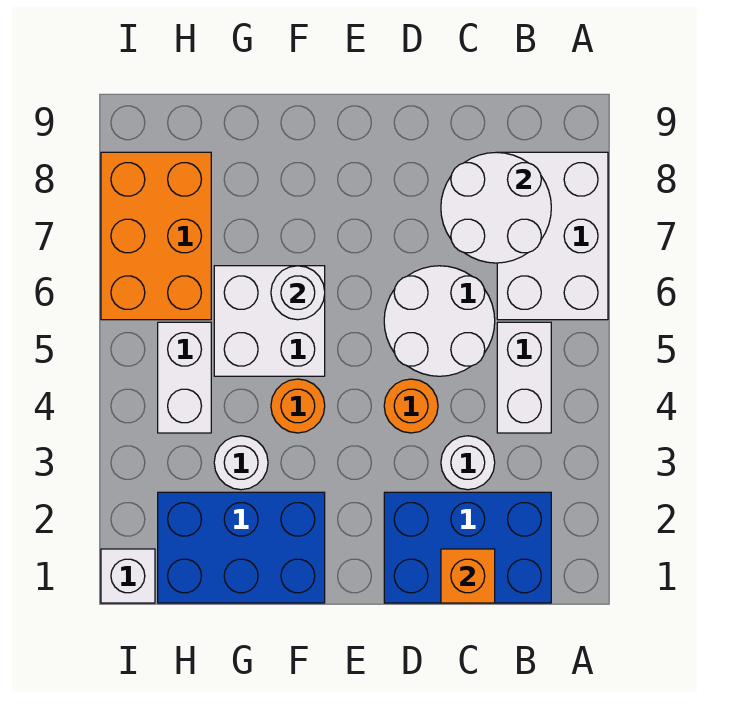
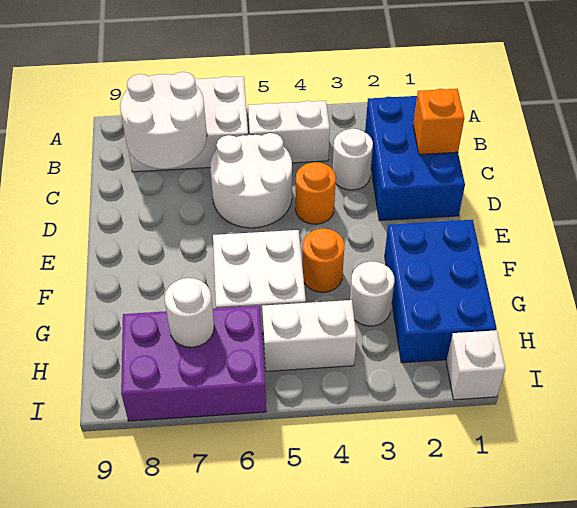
white 1x1 round brick [271,266,325,320] -> white 1x1 round brick moved to [164,278,214,347]
orange 2x3 brick [101,152,211,320] -> purple 2x3 brick [121,306,266,421]

